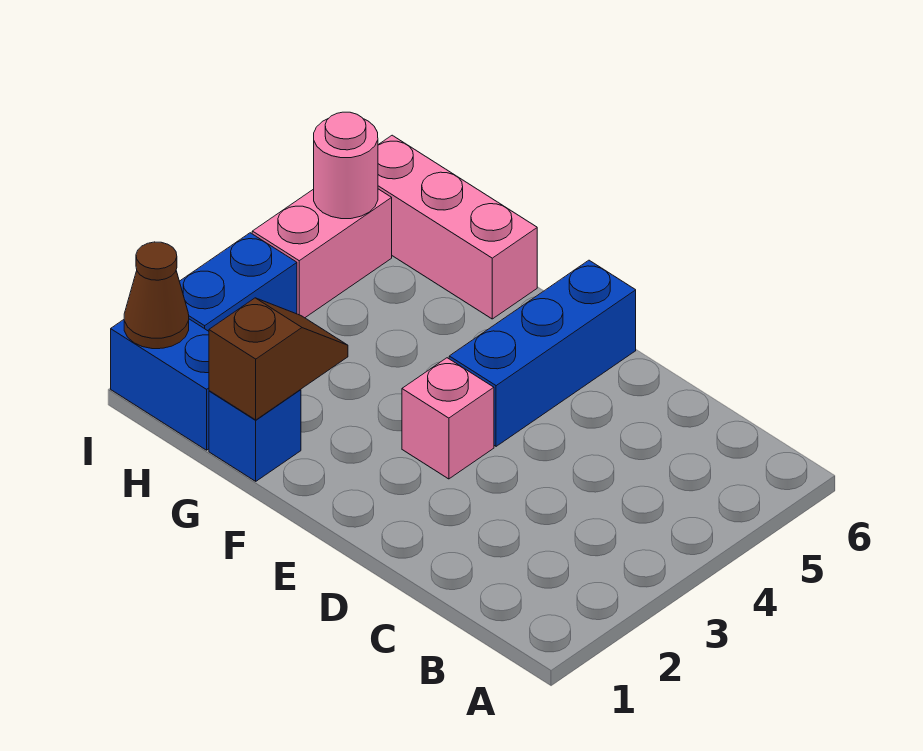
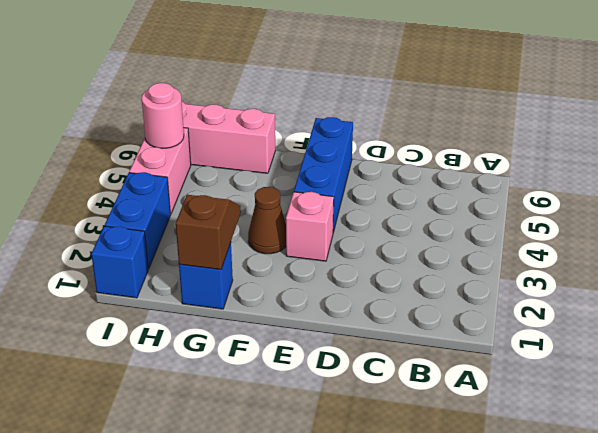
blue 1x2 brick [111,319,209,450] -> blue 1x1 brick [91,226,148,298]
brown 1x1 cone [124,242,189,349] -> brown 1x1 cone moved to [248,187,286,254]

